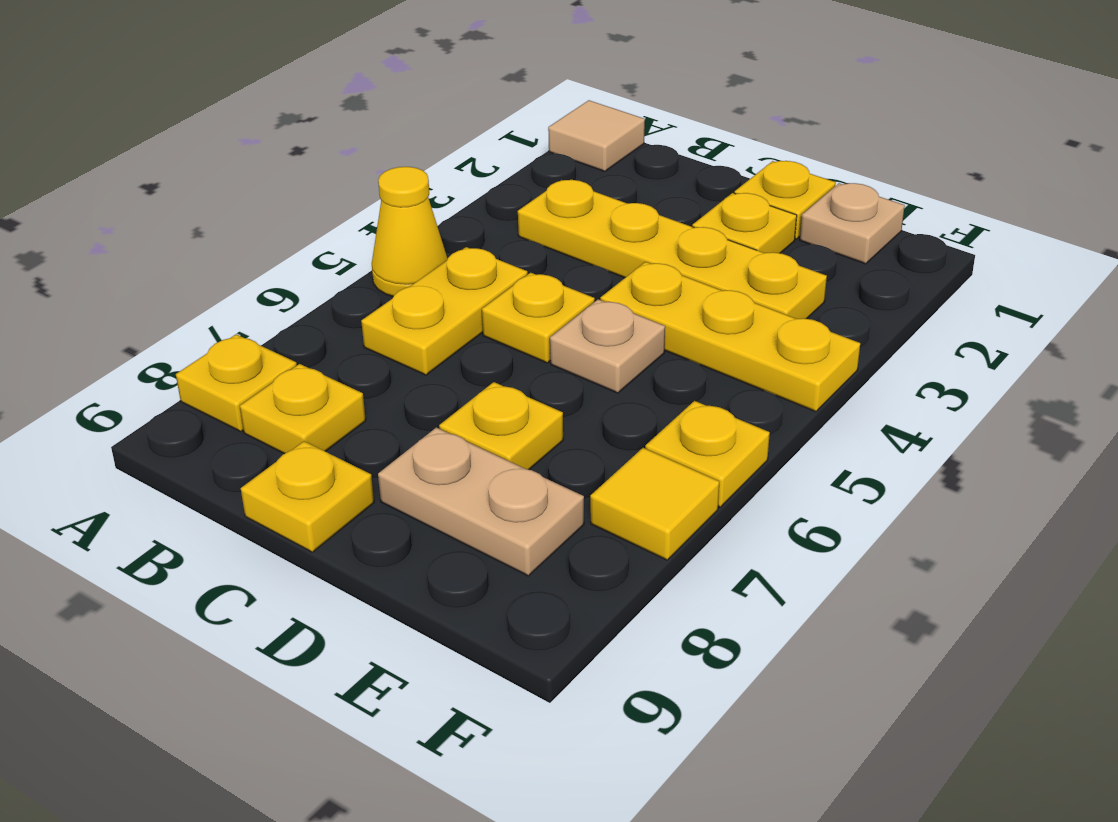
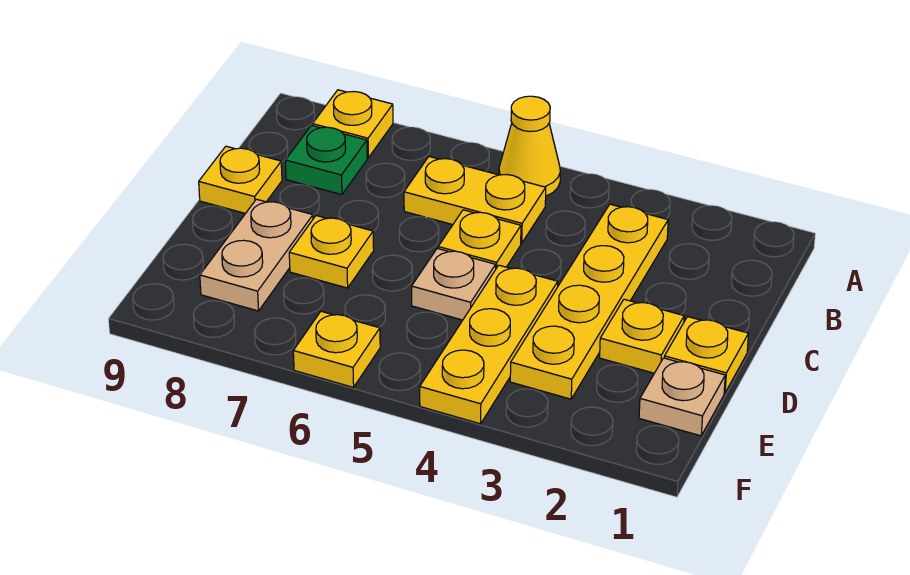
tan 1x1 tile [548,100,645,171] -> none
yellow 1x1 plate [240,364,366,454] -> green 1x1 plate [285,125,367,195]
yellow 1x1 tile [590,448,719,560] -> none

